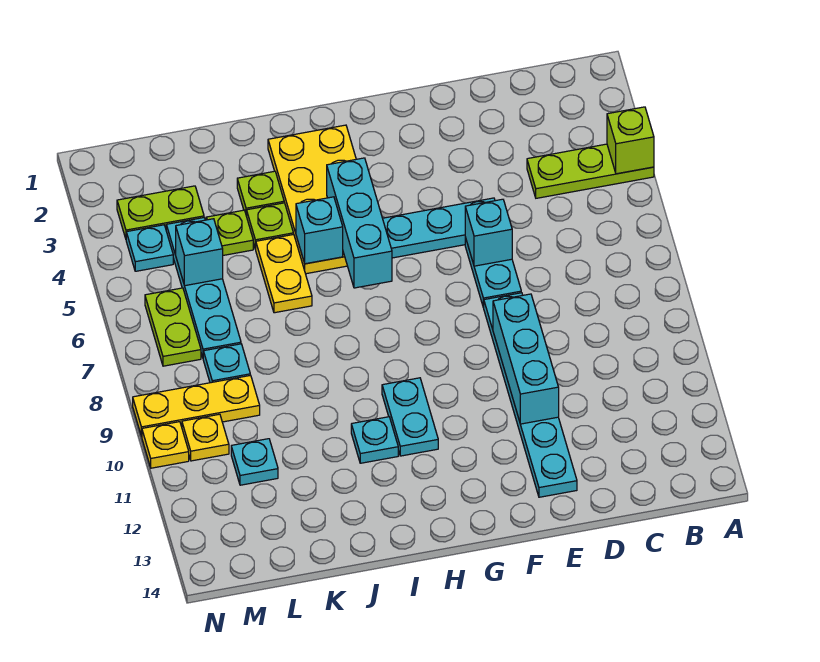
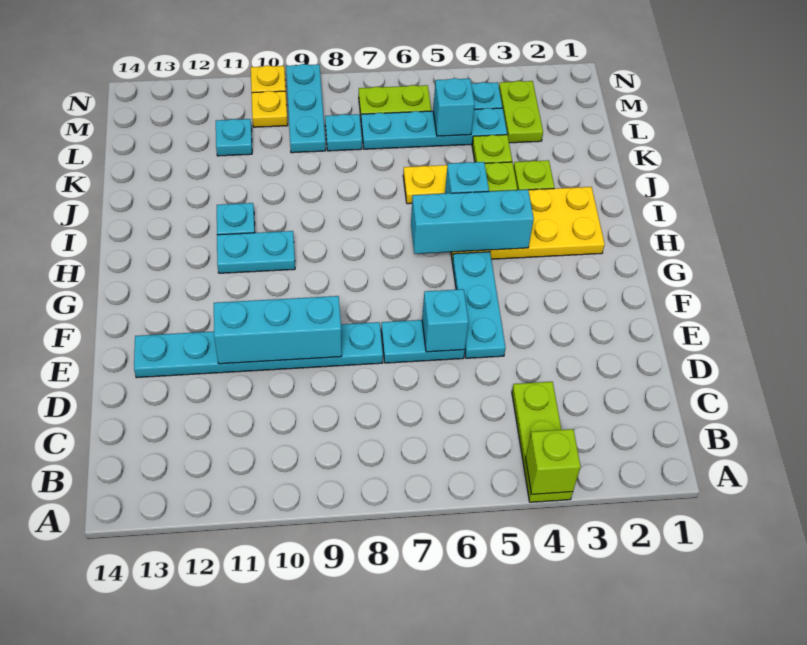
yellow 1x3 plate [133,375,260,436] -> cyan 1x3 plate [286,64,326,153]

